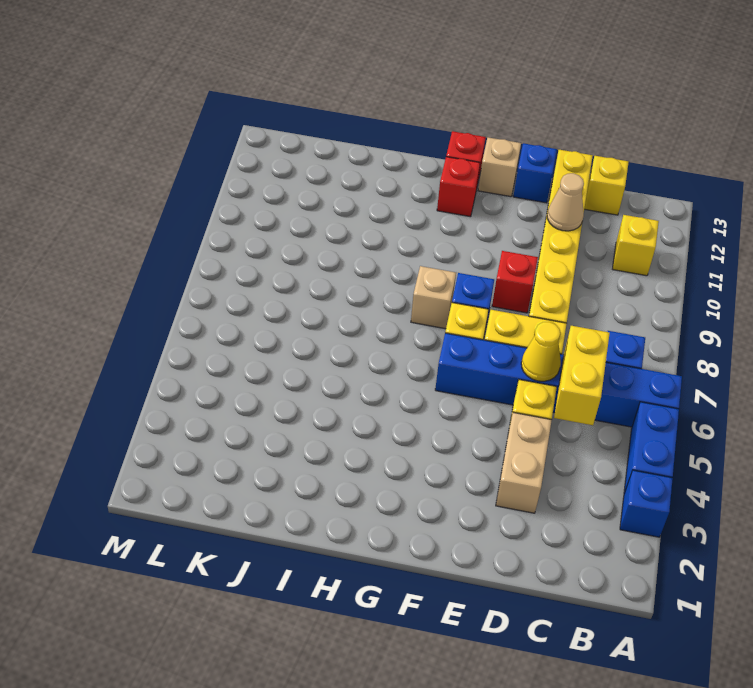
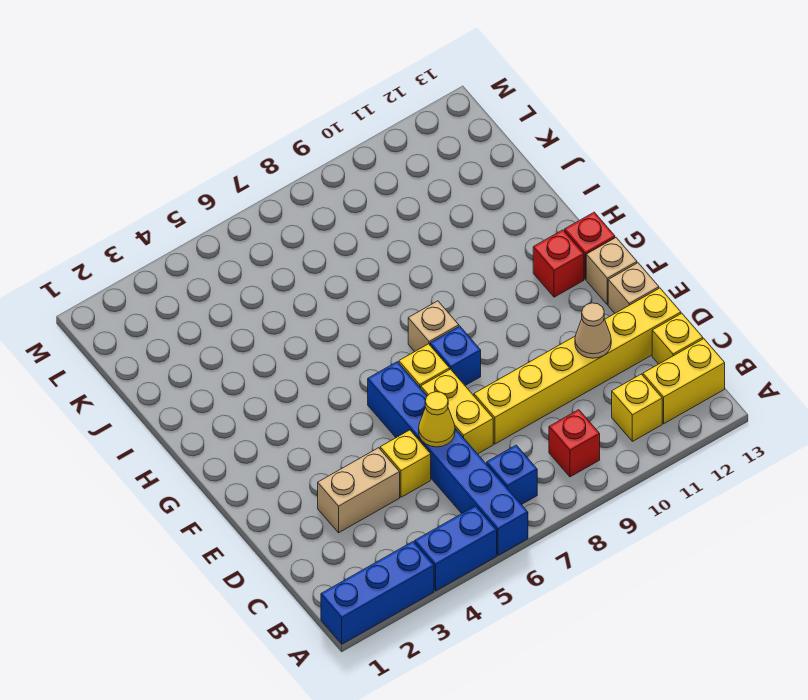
blue 1x1 brick [620,470,673,537] -> blue 1x3 brick [321,542,434,644]
yellow 1x2 brick [554,326,610,425] -> yellow 1x2 brick moved to [643,339,725,424]
red 1x1 brick [492,251,538,313] -> red 1x1 brick moved to [549,410,600,477]
blue 1x1 brick [513,143,557,203] -> tan 1x1 brick [608,263,659,313]

